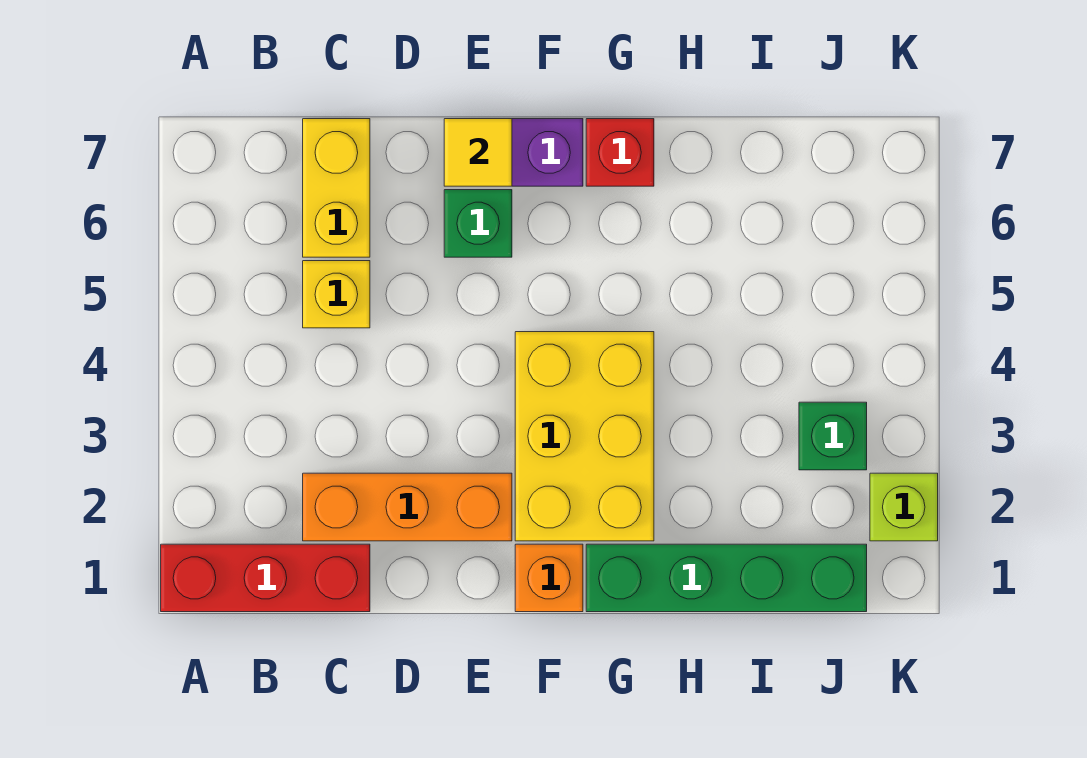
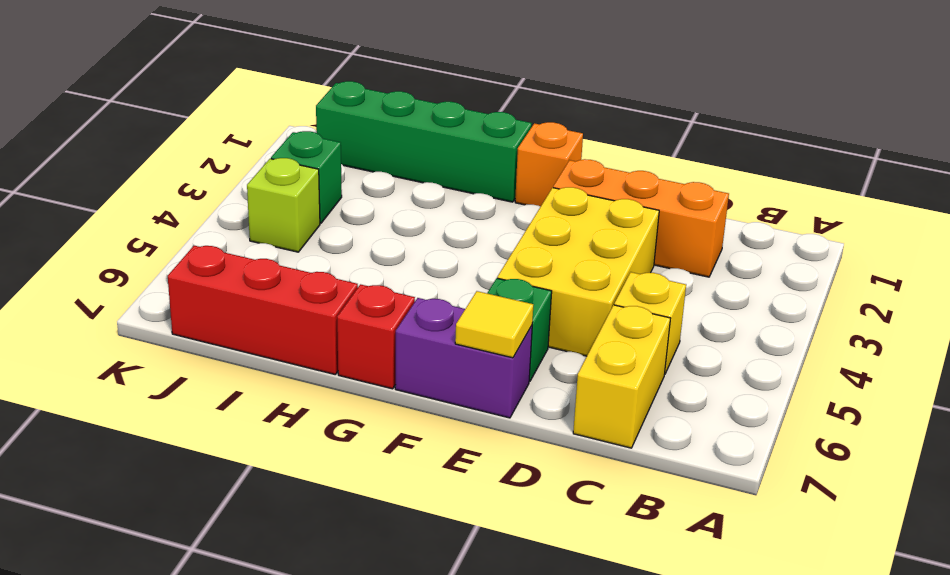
red 1x3 brick [161,544,370,612] -> red 1x3 brick moved to [168,246,358,375]
yellow 2x3 brick [515,332,654,541] -> yellow 2x3 brick moved to [497,187,659,356]
lime 1x1 brick [870,473,938,541] -> lime 1x1 brick moved to [247,158,320,252]

